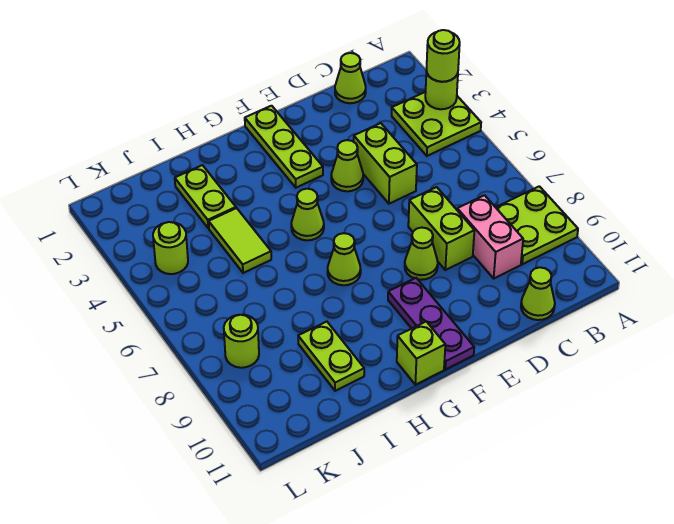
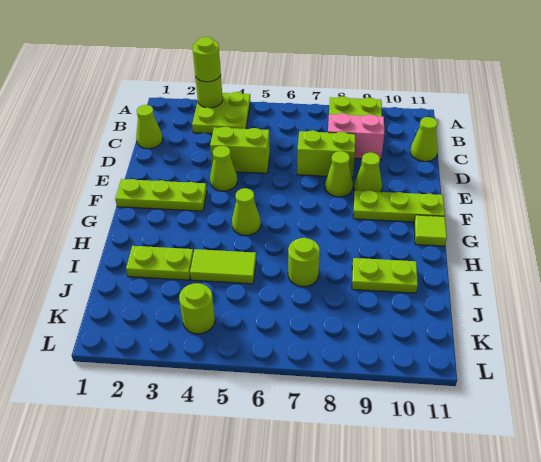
purple 1x3 plate [388,278,474,370] -> lime 1x3 plate [353,191,445,222]
lime 1x1 cone [328,233,361,285] -> lime 1x1 cone moved to [354,152,382,192]
lime 1x1 brick [397,321,445,385] -> lime 1x1 tile [414,215,447,246]
lime 1x1 round brick [224,315,259,368] -> lime 1x1 round brick moved to [288,238,320,287]

